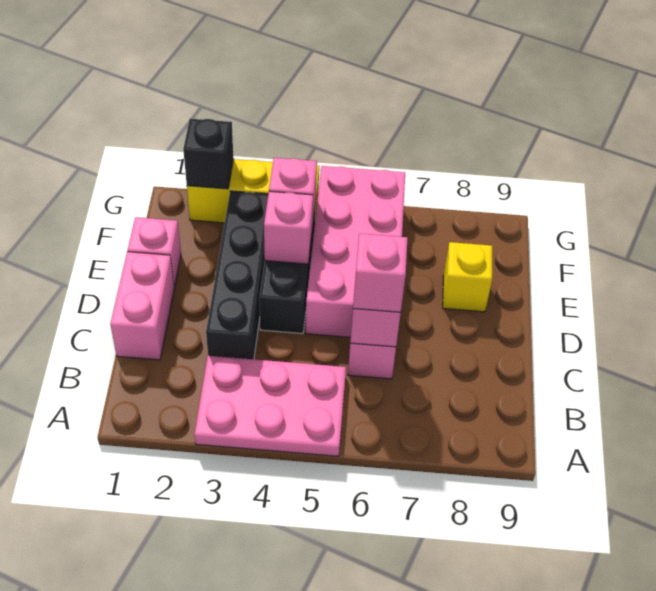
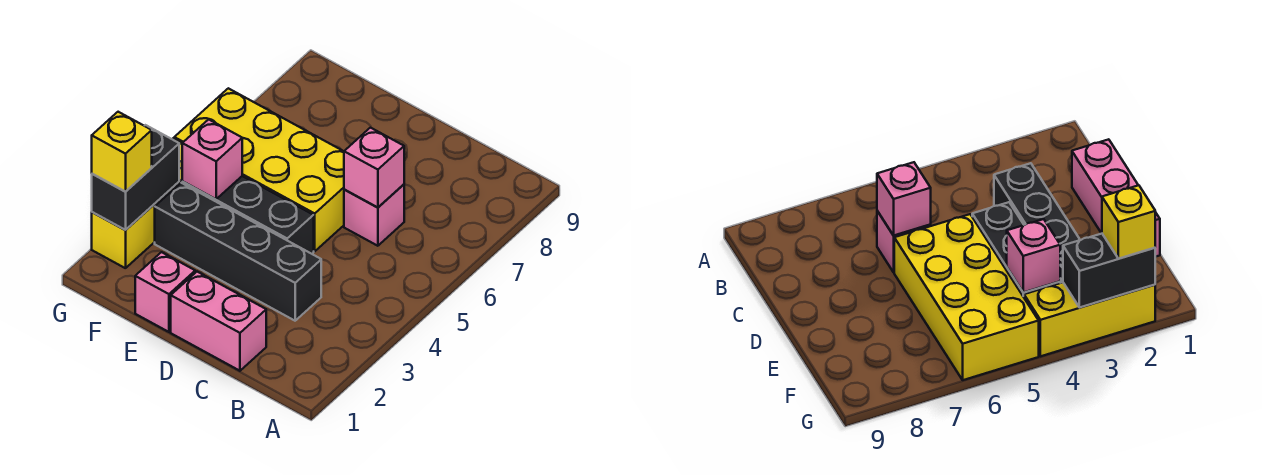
pink 2x3 plate [194,356,346,456] -> none
pink 1x1 brick [353,233,407,312] -> none
pink 2x4 brick [305,166,405,337] -> yellow 2x4 brick [174,88,344,251]
pink 1x1 brick [264,191,313,264] -> none
yellow 1x1 brick [443,242,492,312] -> yellow 1x1 brick moved to [92,112,152,192]
black 1x1 brick [183,119,234,189] -> black 1x2 brick [92,125,179,230]

